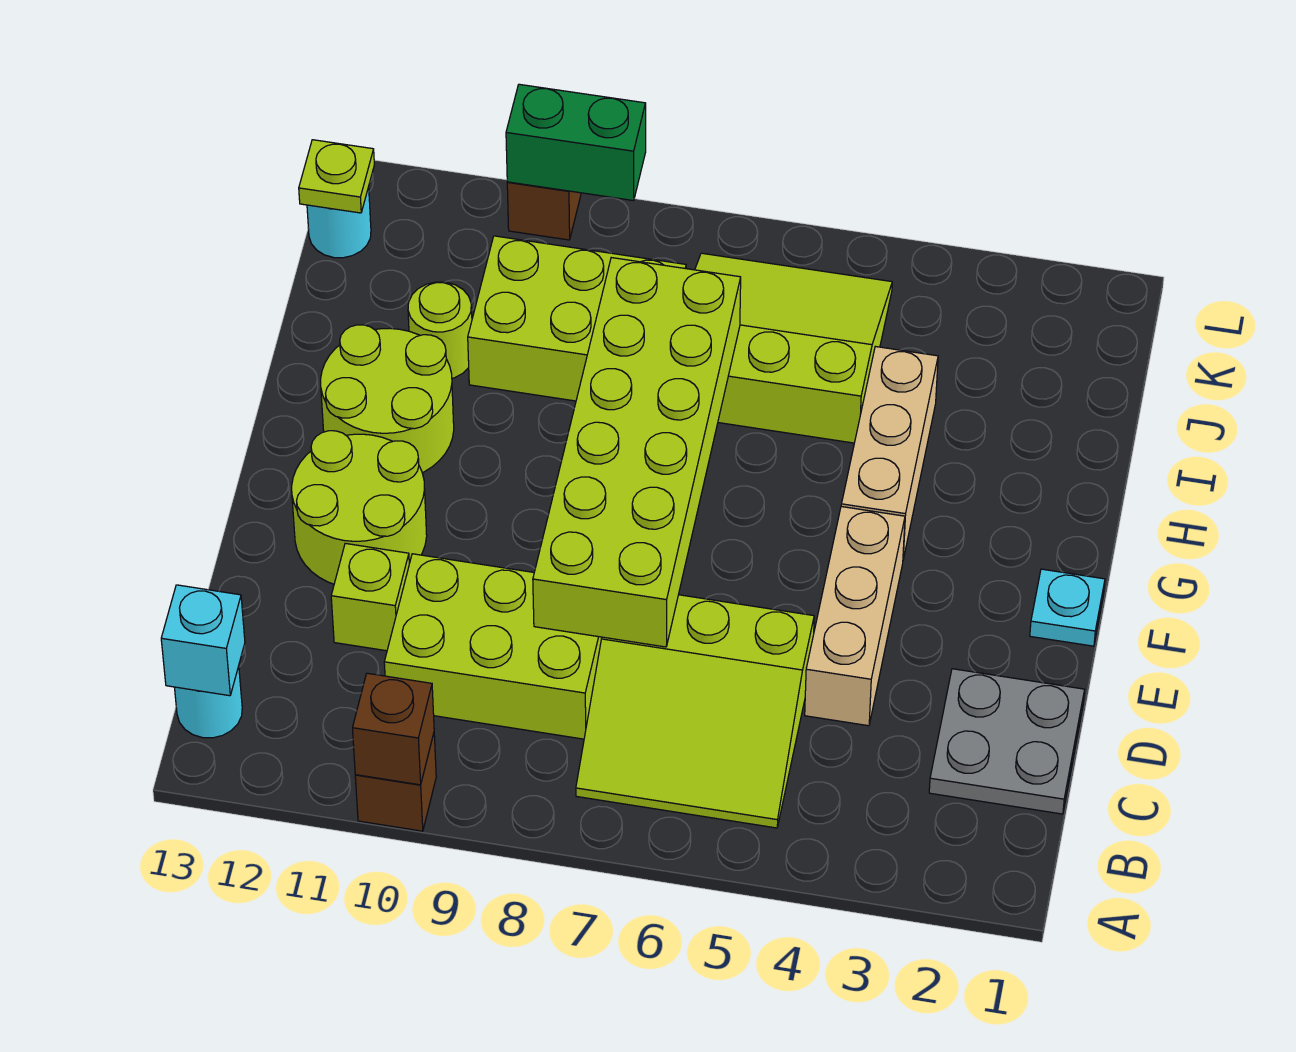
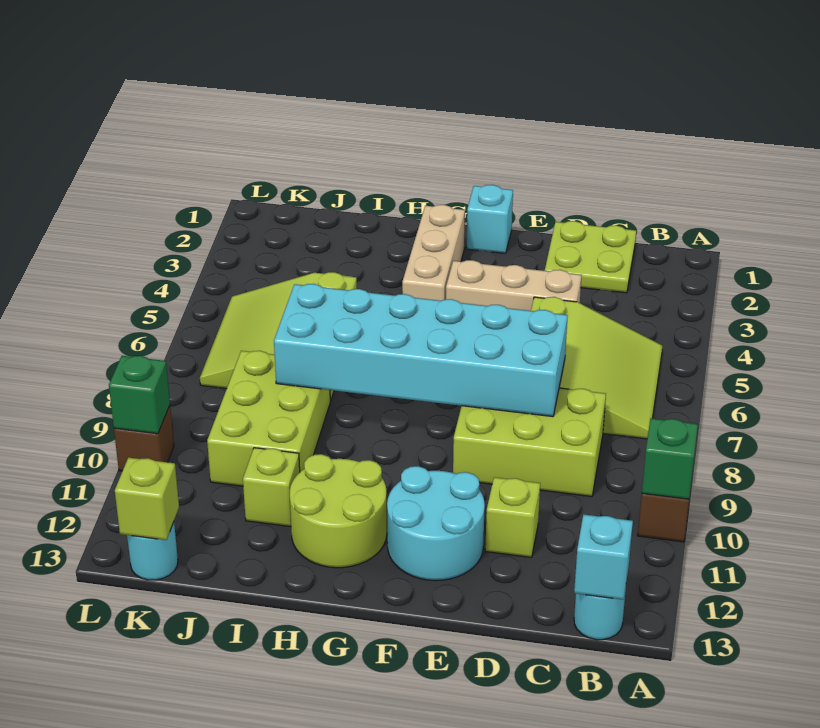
brown 1x1 brick [353,673,434,785] -> green 1x1 brick [642,418,698,499]
grey 2x2 plate [929,669,1085,814] -> lime 2x2 plate [545,221,636,293]
lime 2x3 brick [384,554,602,739] -> lime 2x3 brick turned to [453,388,606,497]
lime 2x6 brick [533,258,741,647] -> cyan 2x6 brick [274,284,568,417]
lime 2x2 round brick [292,431,427,584] -> cyan 2x2 round brick [387,466,485,581]
cyan 1x1 plate [1030,569,1105,646] -> cyan 1x1 brick [466,185,513,253]
tan 1x3 brick [841,346,938,559] -> tan 1x3 brick turned to [402,205,465,301]
lime 1x1 round brick [408,282,472,378] -> lime 1x1 brick [243,448,300,527]
lime 1x1 plate [299,140,374,213] -> lime 1x1 brick [115,458,179,540]
green 1x2 brick [506,84,646,201] -> green 1x1 brick [109,356,170,434]

